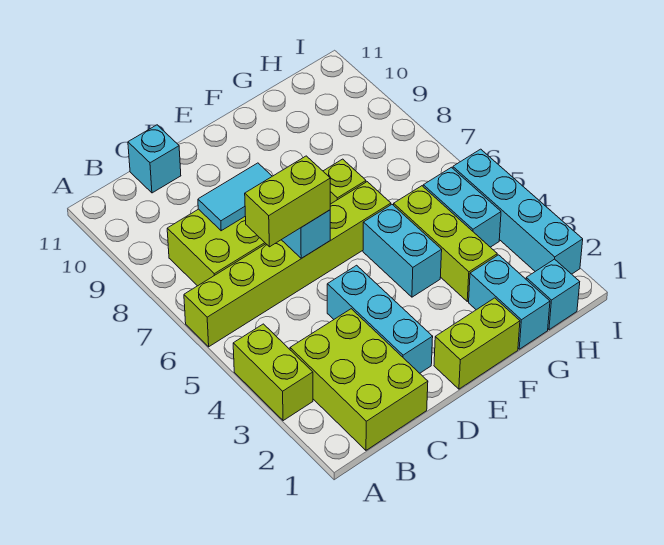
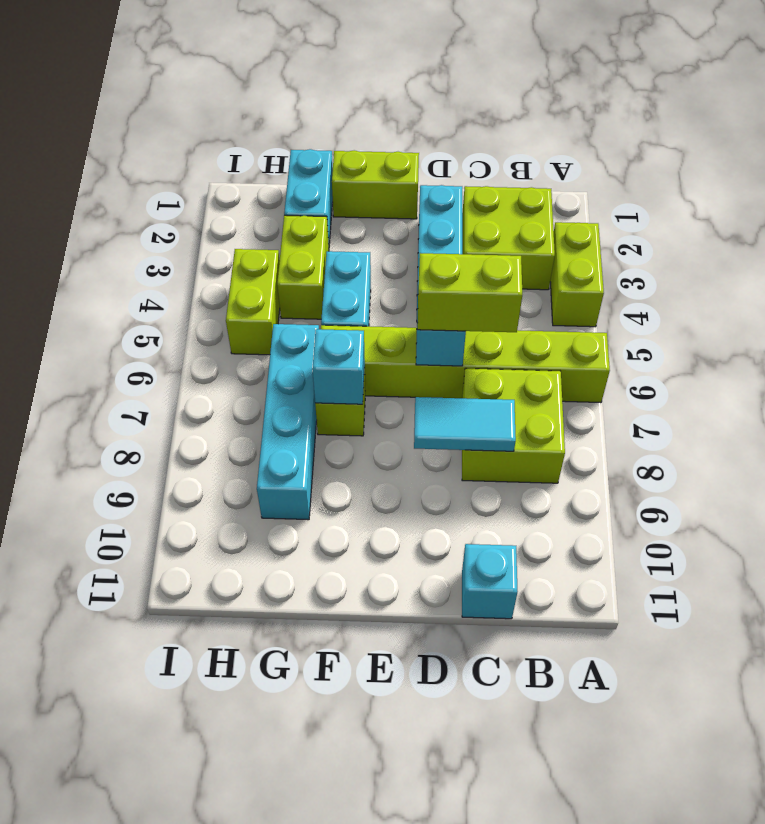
lime 2x3 brick [290,309,428,450] -> lime 2x2 brick [462,186,555,290]
lime 1x3 brick [394,186,497,301] -> lime 1x2 brick [277,215,329,319]
cyan 1x1 brick [526,259,580,330] -> cyan 1x1 brick moved to [312,329,365,404]
cyan 1x2 brick [423,167,501,247] -> lime 1x2 brick [226,249,280,355]
cyan 1x4 brick [453,149,583,274] -> cyan 1x4 brick moved to [257,324,319,520]

